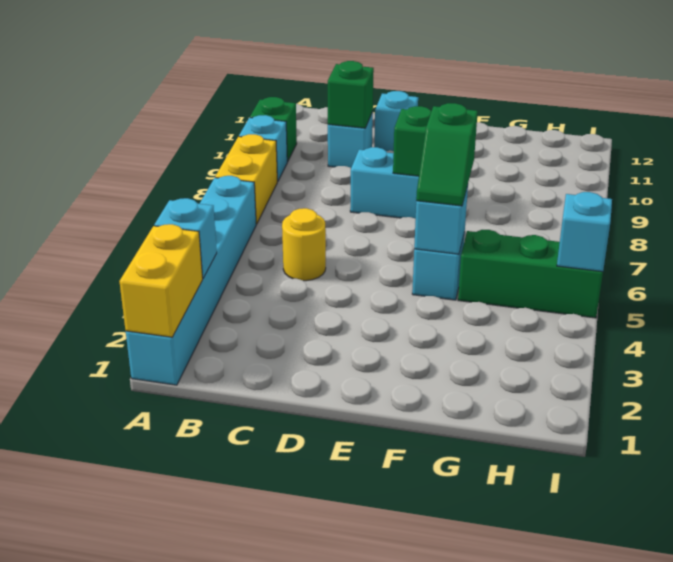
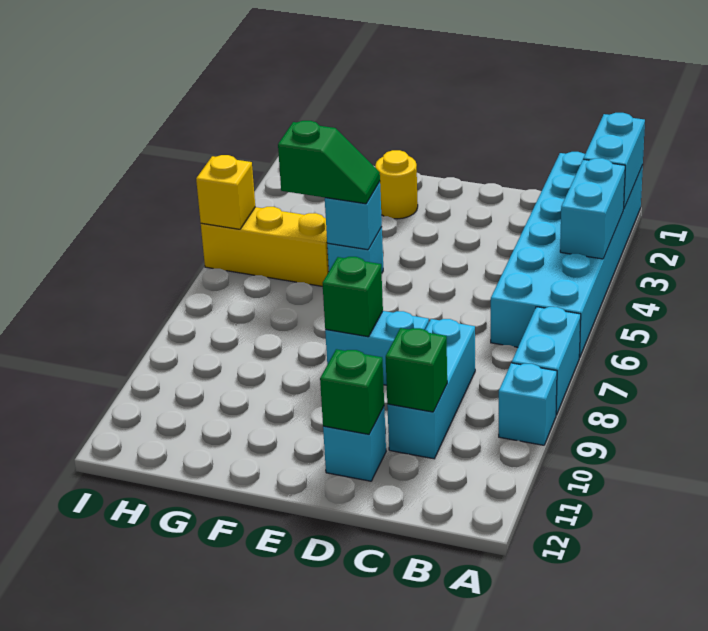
cyan 1x6 brick [126,176,256,385] -> cyan 2x6 brick [491,152,643,358]
yellow 1x2 brick [119,224,203,337] -> cyan 1x2 brick [583,113,645,208]
cyan 1x1 brick [154,198,217,279] -> cyan 1x2 brick [560,158,625,259]
yellow 1x2 brick [215,134,277,224] -> cyan 1x2 brick [512,307,581,415]
green 1x1 brick [250,97,297,162] -> green 1x1 brick moved to [320,349,384,434]
yellow 1x1 round brick [282,208,326,281] -> yellow 1x1 round brick moved to [375,150,418,219]
cyan 1x1 brick [328,112,373,168] -> cyan 1x3 brick [387,319,475,459]
green 1x2 slope [416,103,478,206] -> green 1x2 slope turned to [278,121,380,204]
green 1x3 brick [458,230,603,318] -> yellow 1x3 brick [201,207,329,286]
cyan 1x1 brick [557,192,612,272] -> yellow 1x1 brick [196,155,255,229]

